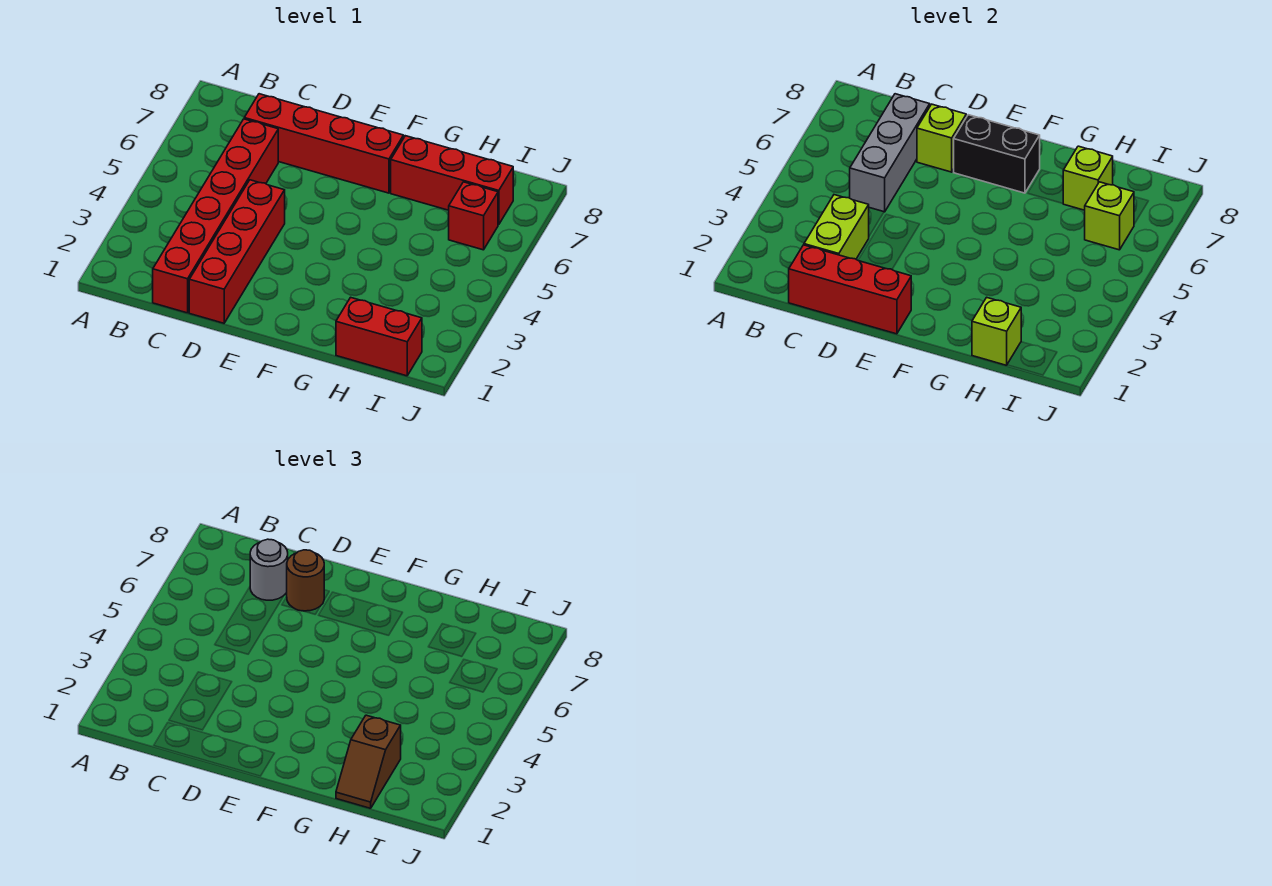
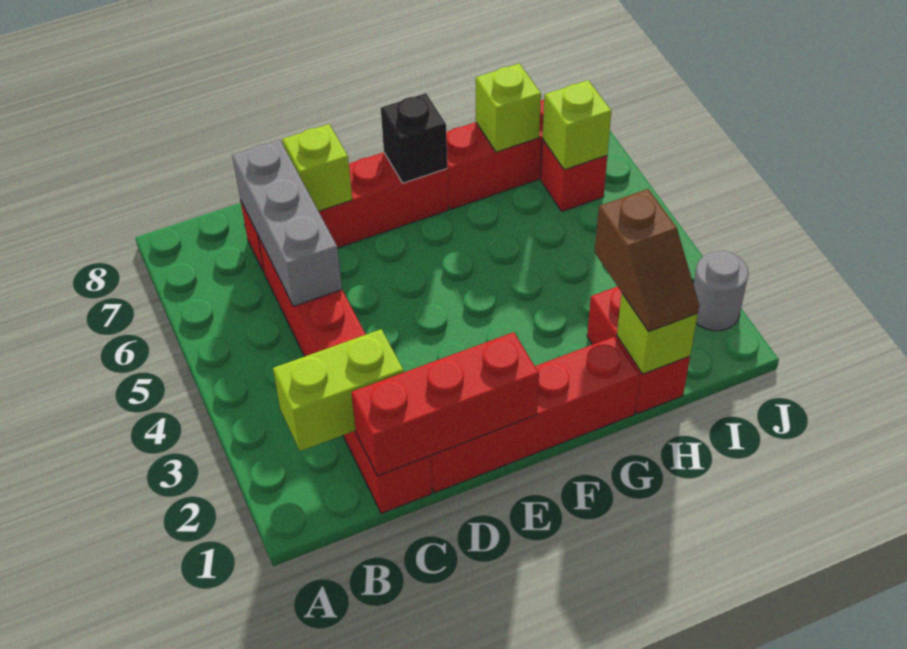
lime 1x2 brick [804,195,869,259] -> lime 1x2 brick turned to [273,329,404,451]
grey 1x1 round brick [250,539,288,600] -> grey 1x1 round brick moved to [693,251,748,331]
red 1x4 brick [189,180,285,323] -> red 1x4 brick turned to [430,337,640,493]
brown 1x1 round brick [287,550,324,611] -> none
black 1x2 brick [954,115,1040,193] -> black 1x1 brick [381,93,447,183]
red 1x2 brick [336,297,422,376] -> red 1x2 brick turned to [587,287,690,414]

